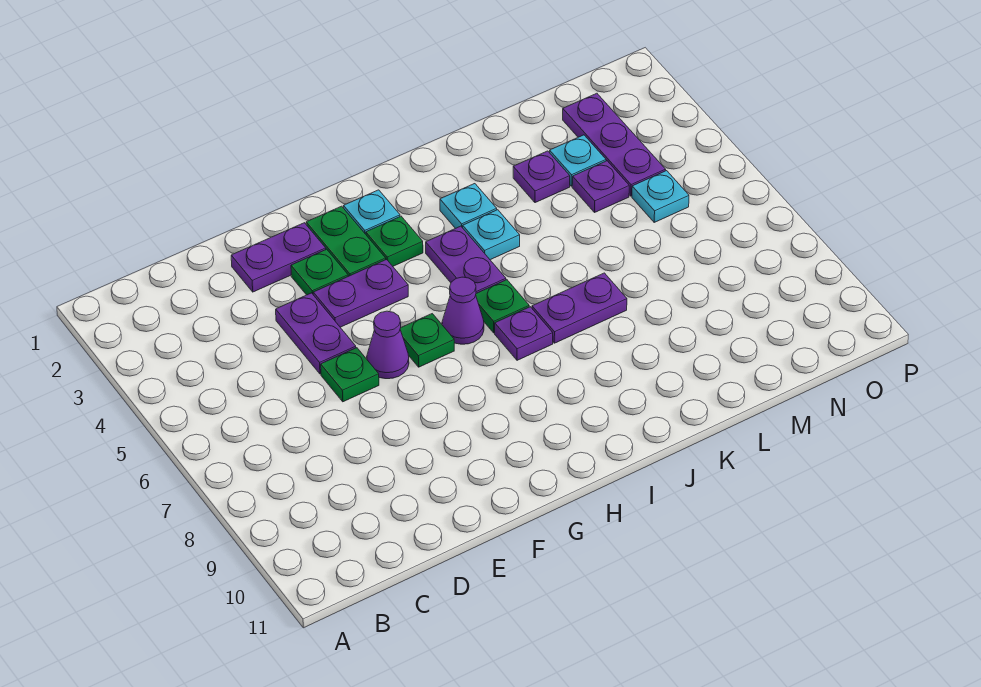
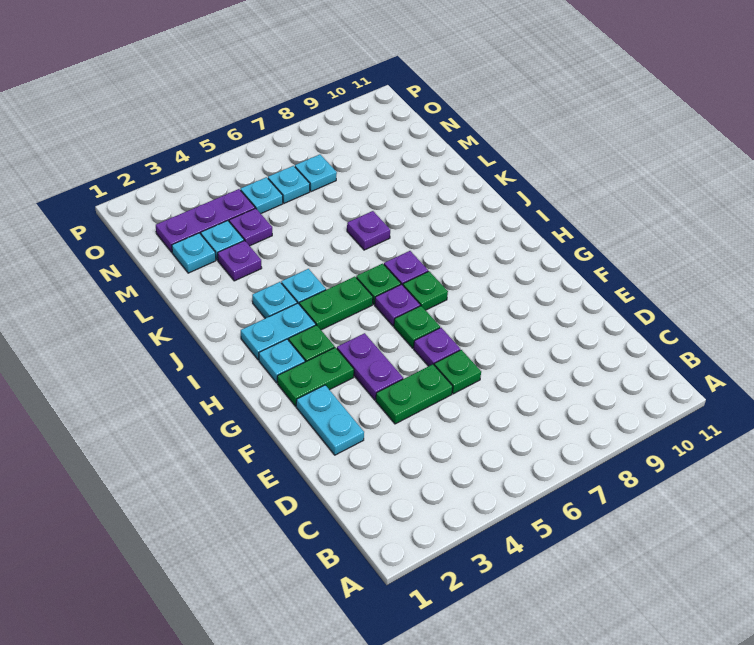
purple 1x2 plate [231,223,326,292] -> cyan 1x2 plate [296,385,364,455]
purple 1x2 plate [276,293,356,374] -> green 1x2 plate [376,364,453,424]
green 1x1 plate [291,249,348,295] -> green 1x1 plate moved to [403,271,448,310]
purple 1x1 cone [367,311,409,379] -> purple 1x1 plate [414,328,460,366]
purple 1x1 cone [442,277,484,344] -> purple 1x1 plate [375,284,420,326]
none -> cyan 1x2 plate [241,303,316,360]
purple 1x2 plate [426,226,506,293] -> green 1x2 plate [299,277,373,330]
purple 1x2 plate [532,273,627,343] -> purple 1x1 plate [347,211,390,250]
none -> cyan 1x1 plate [172,233,216,273]
none -> cyan 1x1 plate [268,166,310,203]
none -> cyan 1x1 plate [295,155,337,192]

